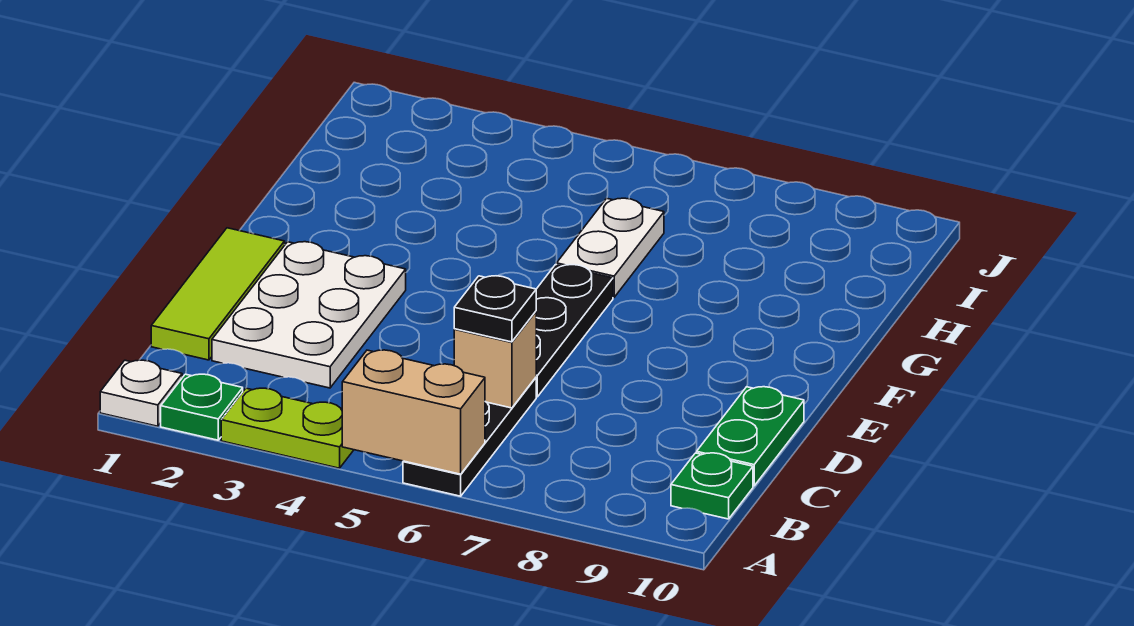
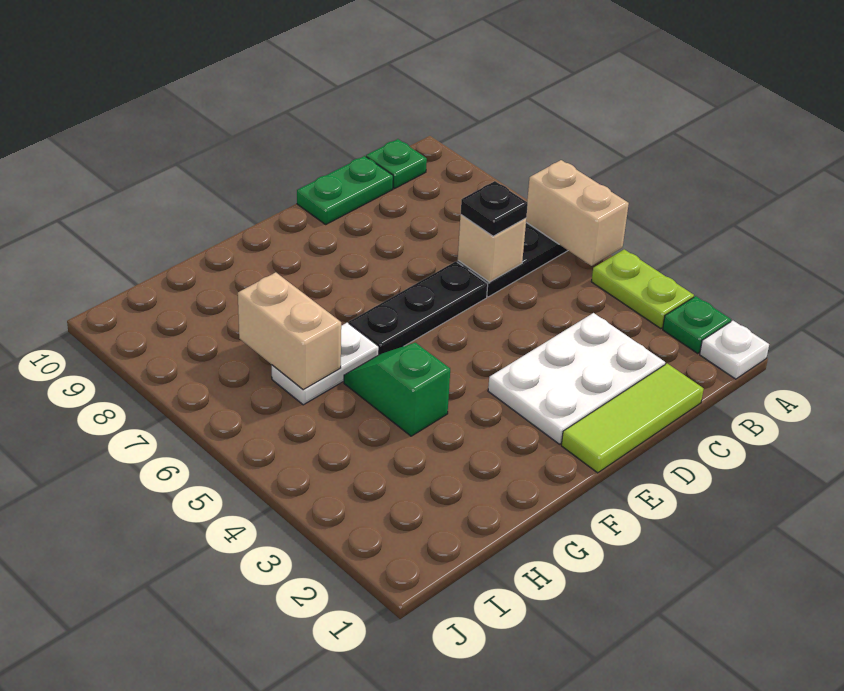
none -> green 1x2 slope [344,343,450,436]
none -> tan 1x2 brick [238,272,341,390]

